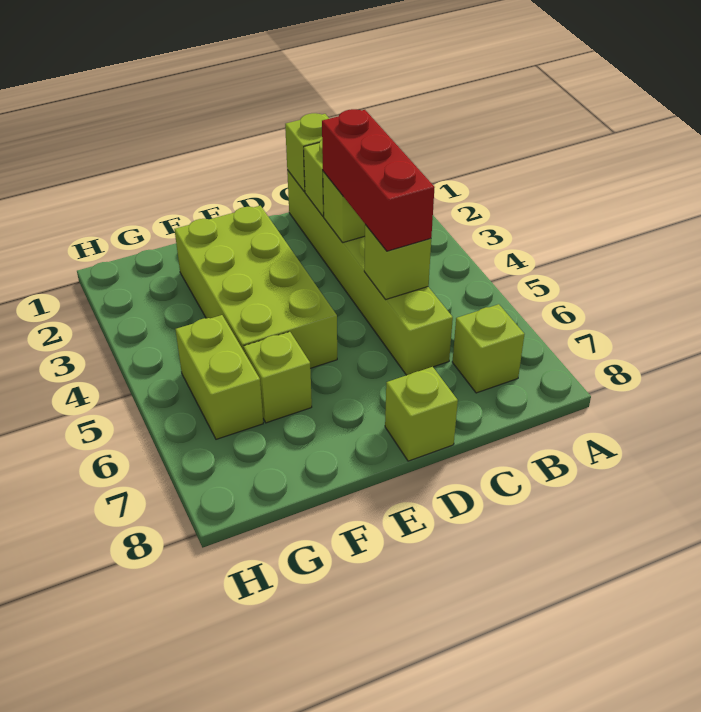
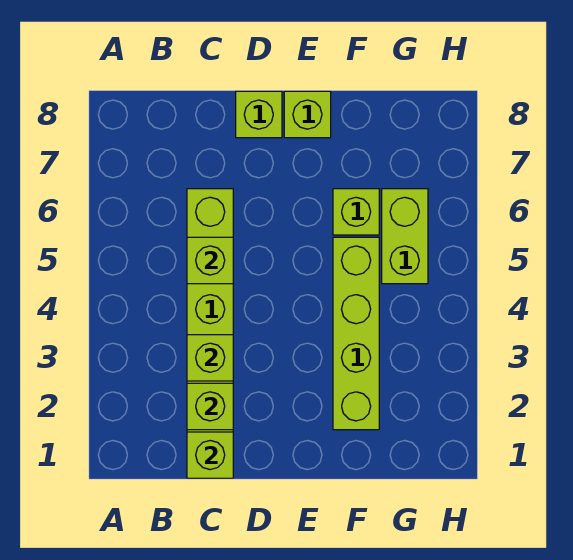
lime 1x1 brick [452,304,524,393] -> lime 1x1 brick moved to [284,91,331,138]
red 1x3 brick [322,109,435,251] -> none
lime 2x4 brick [175,206,337,368] -> lime 1x4 brick [333,237,379,430]

